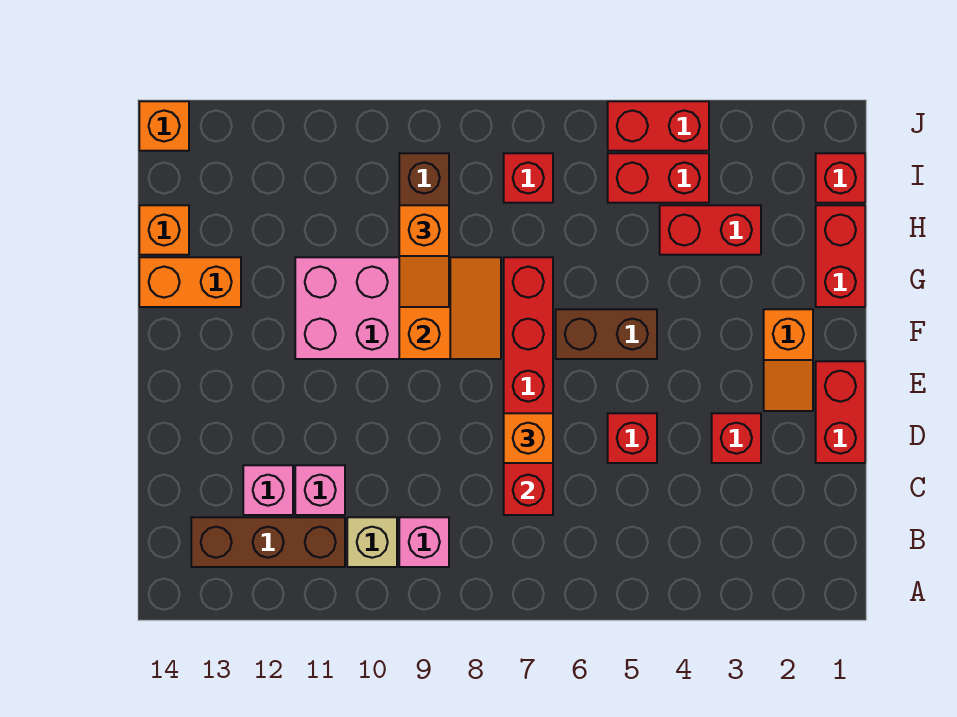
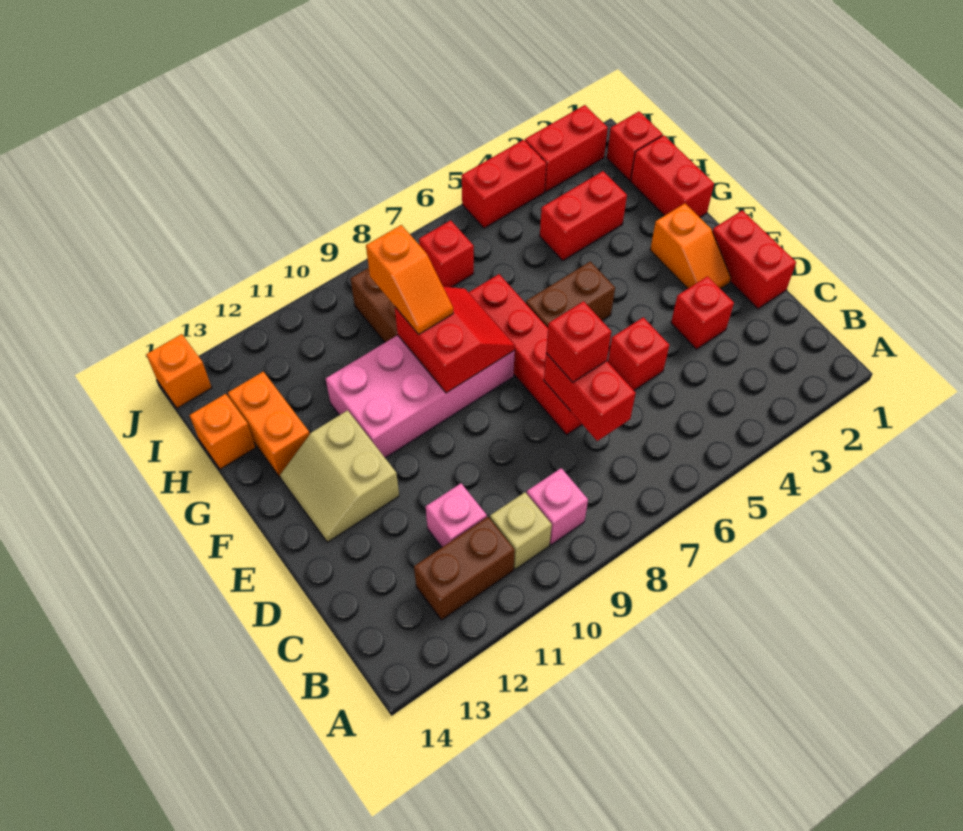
brown 1x3 brick [191,517,345,567] -> brown 1x2 brick [414,517,515,620]
pink 1x1 brick [243,465,293,515] -> none
orange 1x1 brick [504,413,553,463] -> red 1x1 brick [546,301,611,382]
none -> tan 2x2 slope [280,410,399,542]
orange 2x2 slope [399,257,501,359] -> red 2x2 slope [395,287,515,393]
orange 1x2 brick [139,257,241,307] -> orange 1x2 brick turned to [228,372,310,477]
red 1x2 brick [608,153,709,203] -> red 1x2 brick moved to [525,105,608,192]

